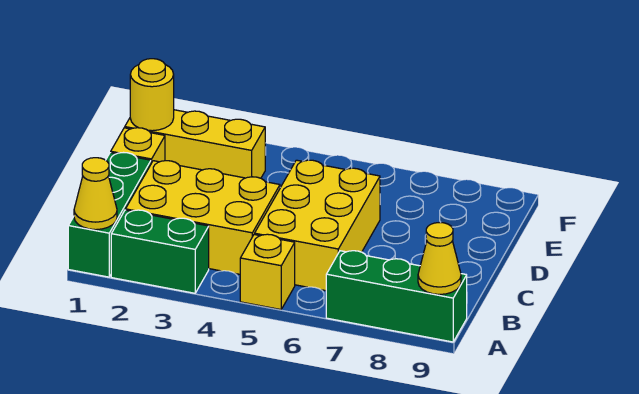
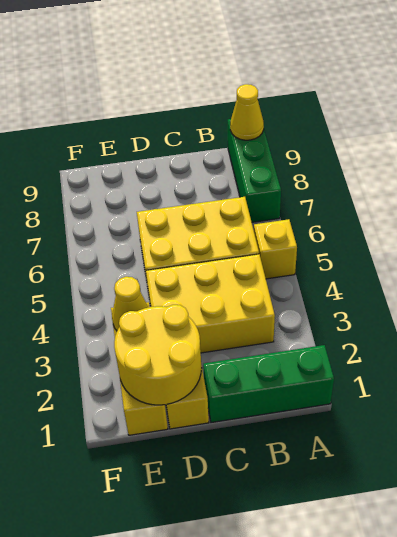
yellow 1x1 cone [74,158,117,230] -> yellow 1x1 cone moved to [112,277,148,330]
green 1x2 brick [111,210,209,293] -> none
yellow 2x3 brick [126,161,280,274] -> yellow 2x3 brick turned to [146,254,275,353]
yellow 1x1 round brick [130,59,174,131] -> yellow 2x2 round brick [114,305,201,405]

